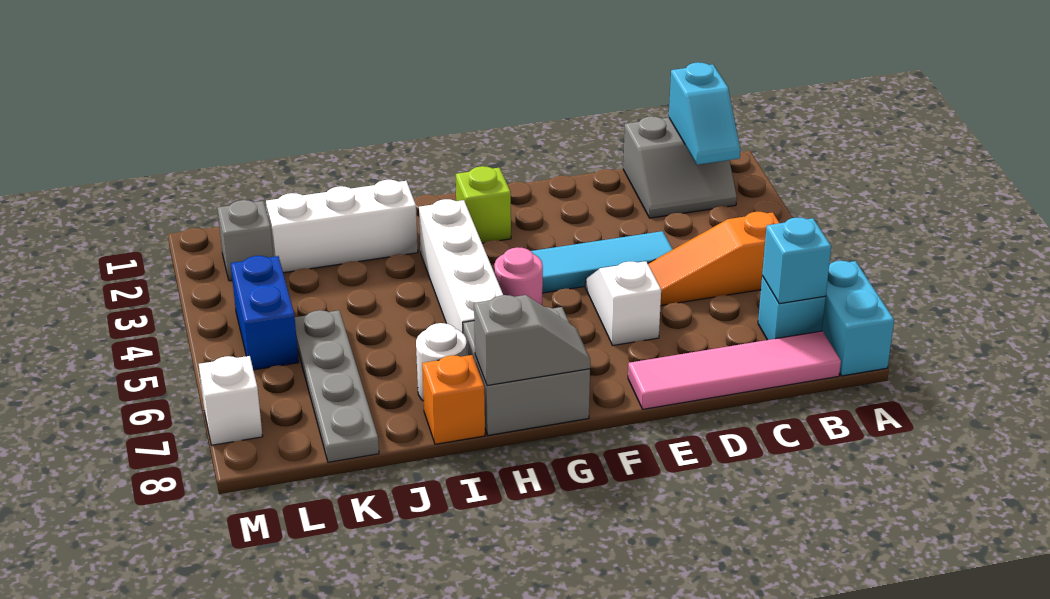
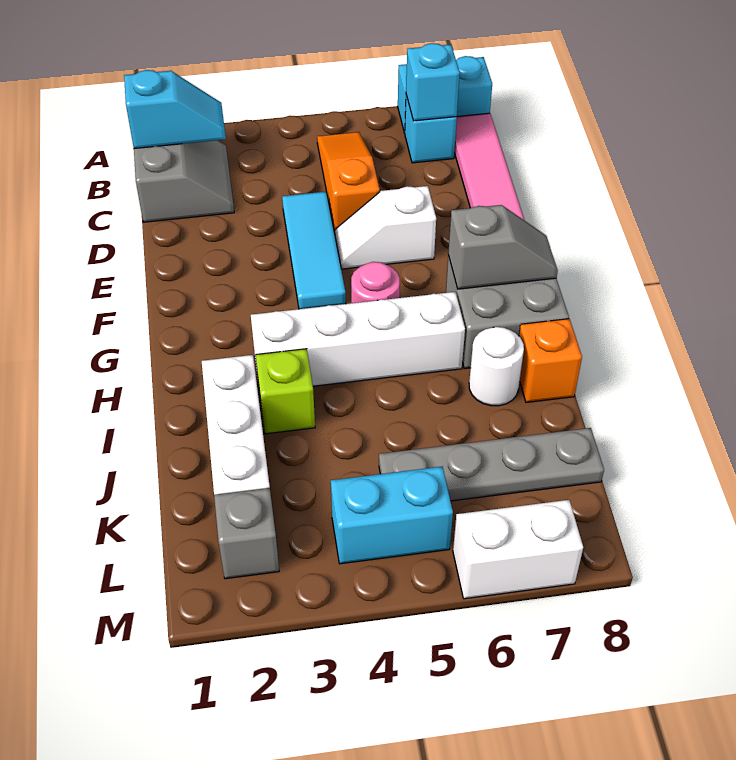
orange 1x3 slope [648,212,779,306] -> orange 1x3 slope turned to [317,132,380,234]
lime 1x1 brick [456,166,511,243] -> lime 1x1 brick moved to [256,349,315,434]
grey 1x2 slope [474,295,590,386] -> grey 1x2 slope turned to [448,205,558,289]
blue 1x2 brick [231,256,299,370] -> cyan 1x2 brick [331,467,453,564]
white 1x1 brick [199,356,263,445] -> white 1x2 brick [453,500,583,599]

